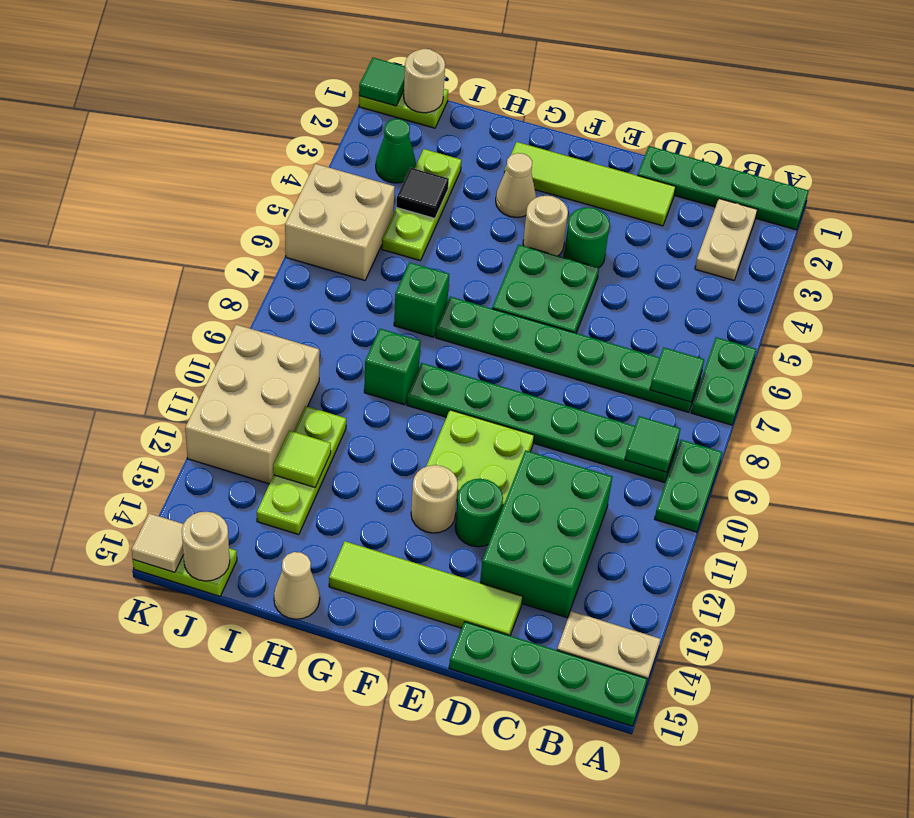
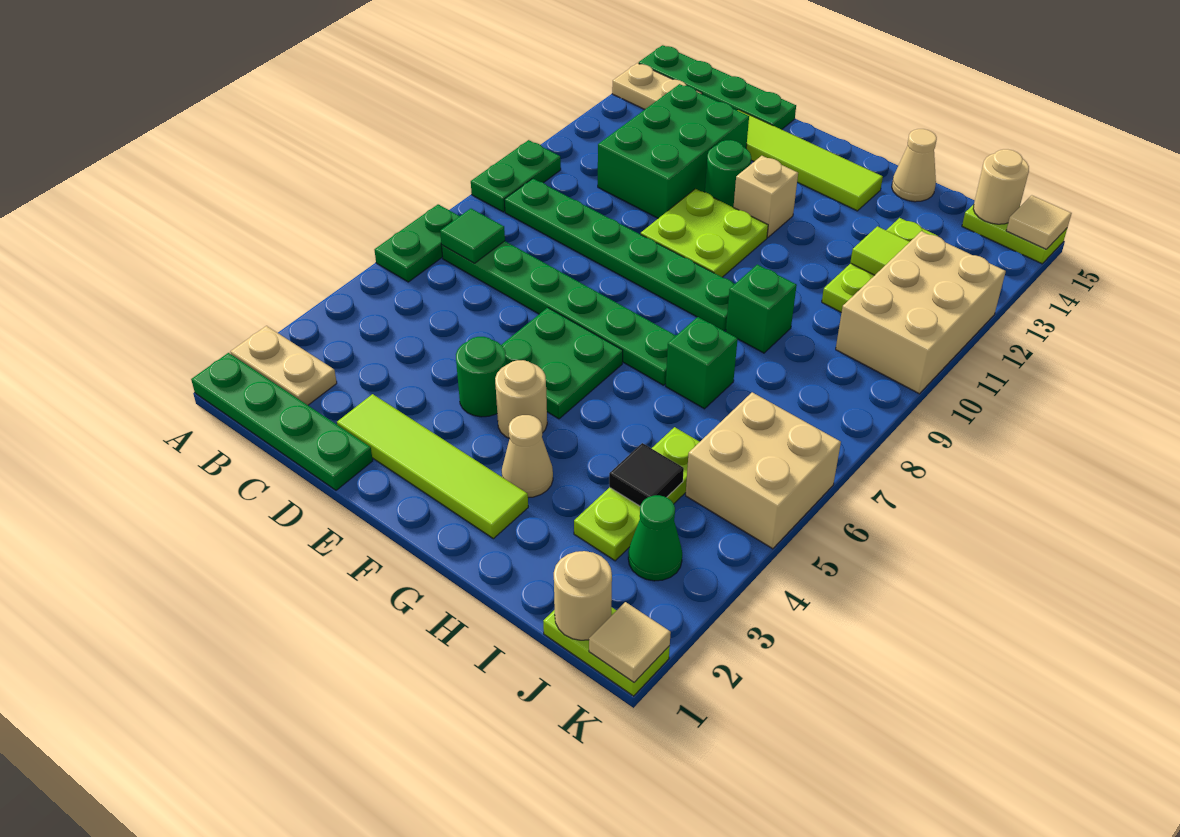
tan 1x2 plate [695,199,757,280] -> tan 1x2 plate turned to [231,326,337,405]
green 1x1 tile [625,416,680,472] -> none
tan 1x1 round brick [411,465,458,533] -> tan 1x1 brick [734,156,798,237]
green 1x1 tile [359,58,405,106] -> tan 1x1 tile [589,602,671,682]

